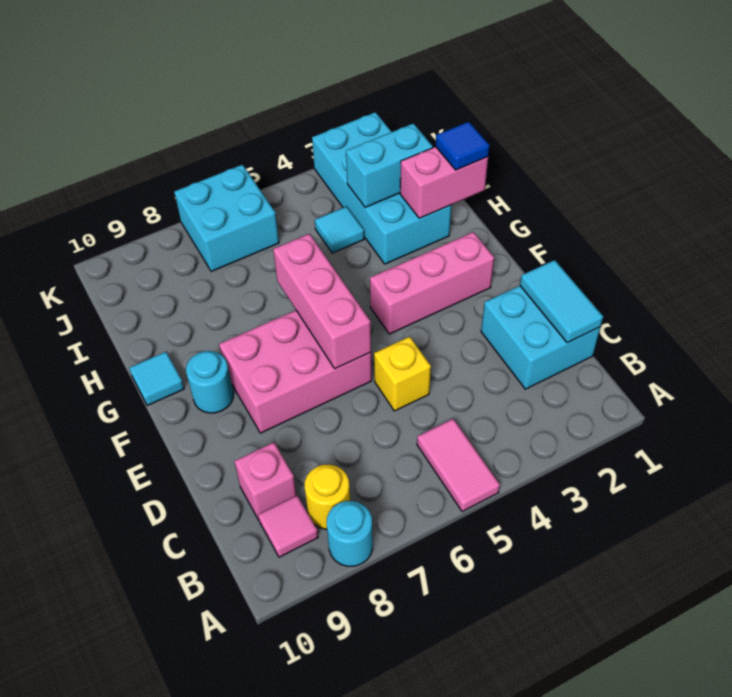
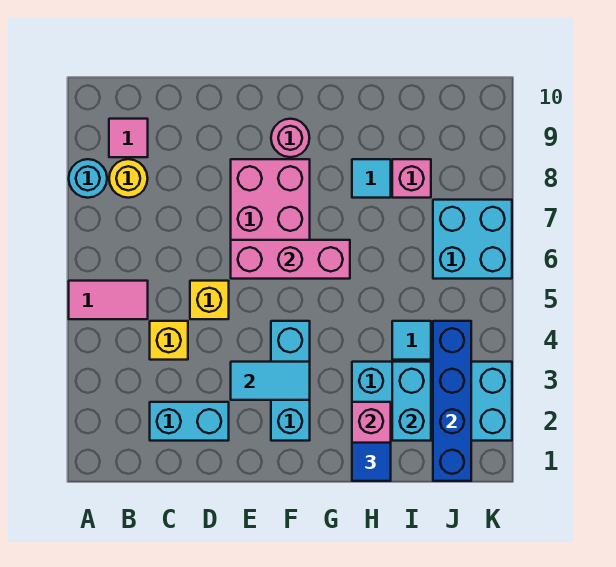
cyan 2x2 brick [481,286,601,389] -> cyan 1x2 brick [150,402,229,441]
cyan 1x2 tile [520,260,603,343] -> cyan 1x2 tile moved to [231,362,310,400]
none -> yellow 1x1 brick [150,321,188,360]
pink 1x1 brick [234,442,297,520] -> pink 1x1 brick moved to [392,159,431,198]
pink 1x3 brick [370,232,494,334] -> cyan 1x3 brick [271,321,310,441]
cyan 1x1 round brick [186,351,233,413] -> pink 1x1 round brick [271,119,309,157]
cyan 1x1 tile [129,352,184,406] -> cyan 1x1 tile moved to [352,159,391,198]
none -> blue 1x4 brick [433,321,471,481]

